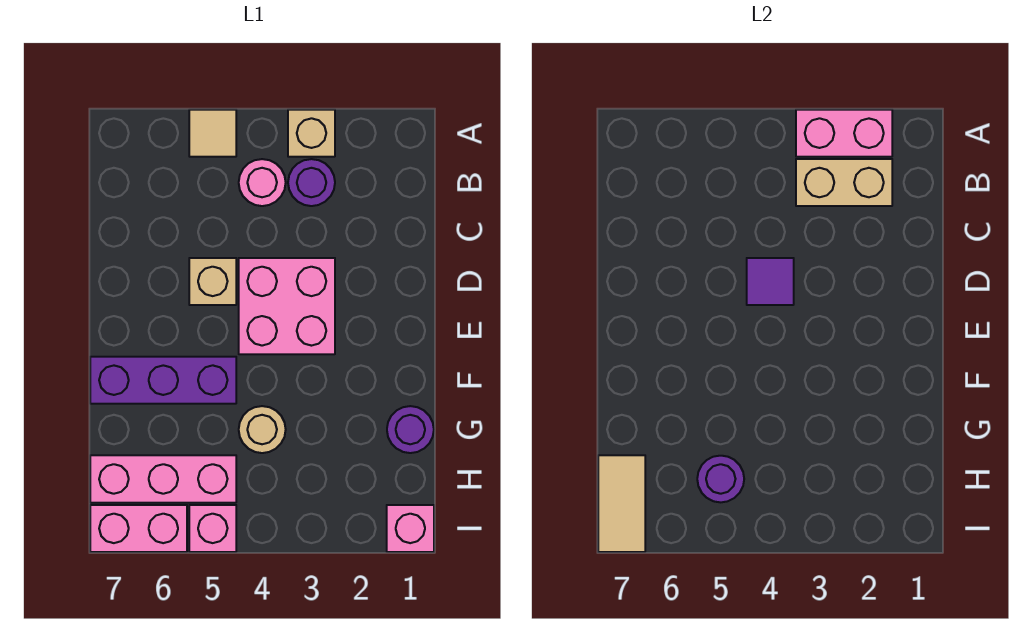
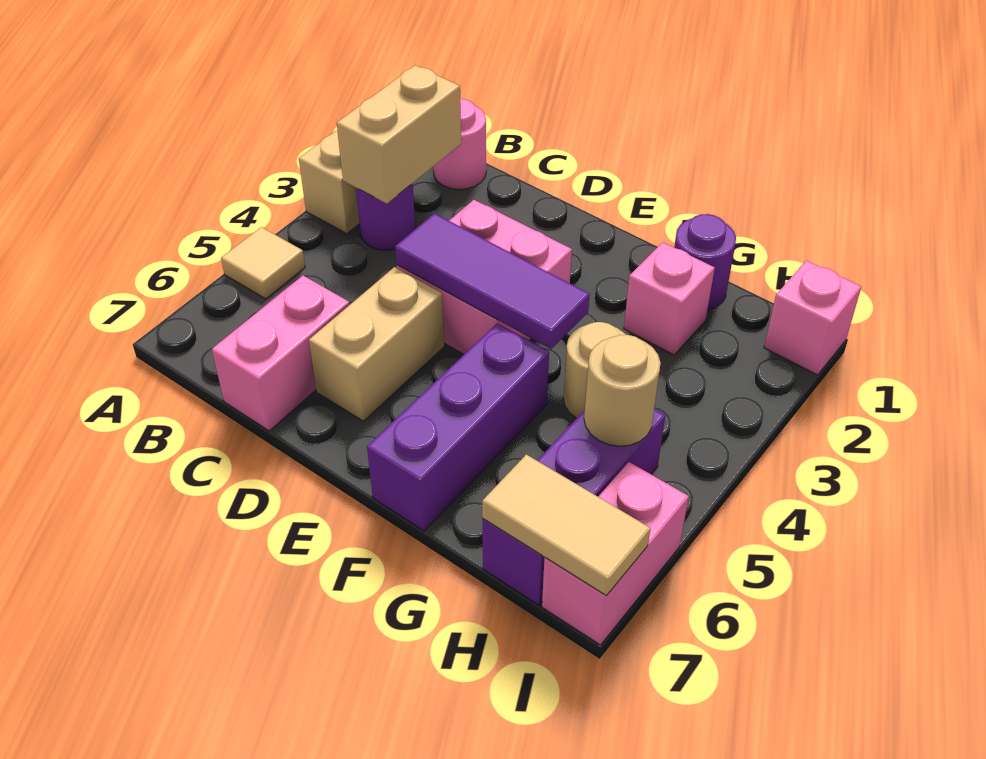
pink 1x2 brick [796,110,892,157] -> pink 1x2 brick moved to [212,276,350,431]
pink 1x1 round brick [239,159,286,206] -> pink 1x1 round brick moved to [433,99,486,190]
purple 1x1 tile [747,258,794,305] -> purple 1x3 tile [395,213,590,349]
tan 1x1 brick [189,258,236,305] -> tan 1x2 brick [309,267,445,421]
pink 1x3 brick [90,455,236,503] -> purple 1x3 brick [482,409,665,605]
purple 1x1 round brick [697,456,744,502] -> tan 1x1 round brick [584,335,661,446]
pink 1x1 brick [189,505,236,552] -> pink 1x1 brick moved to [624,242,715,355]

